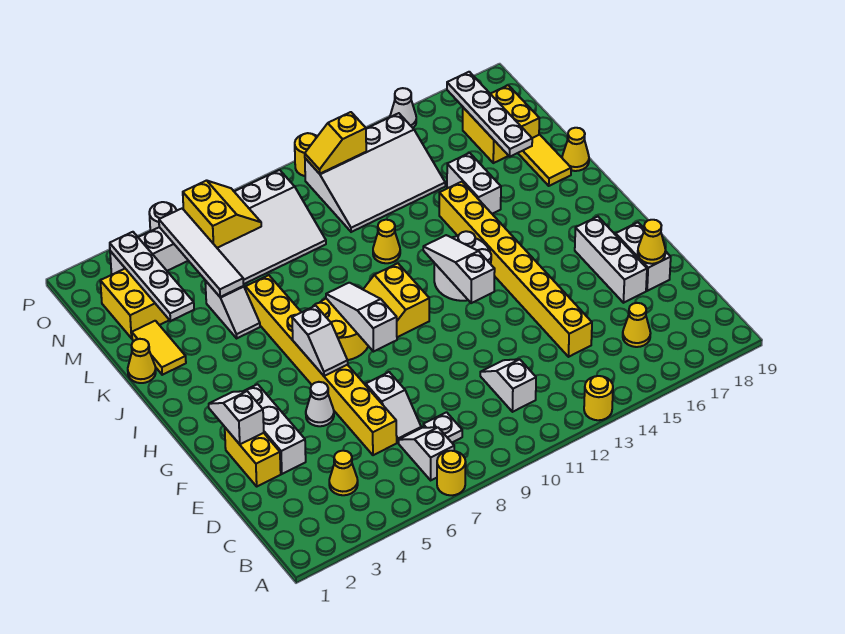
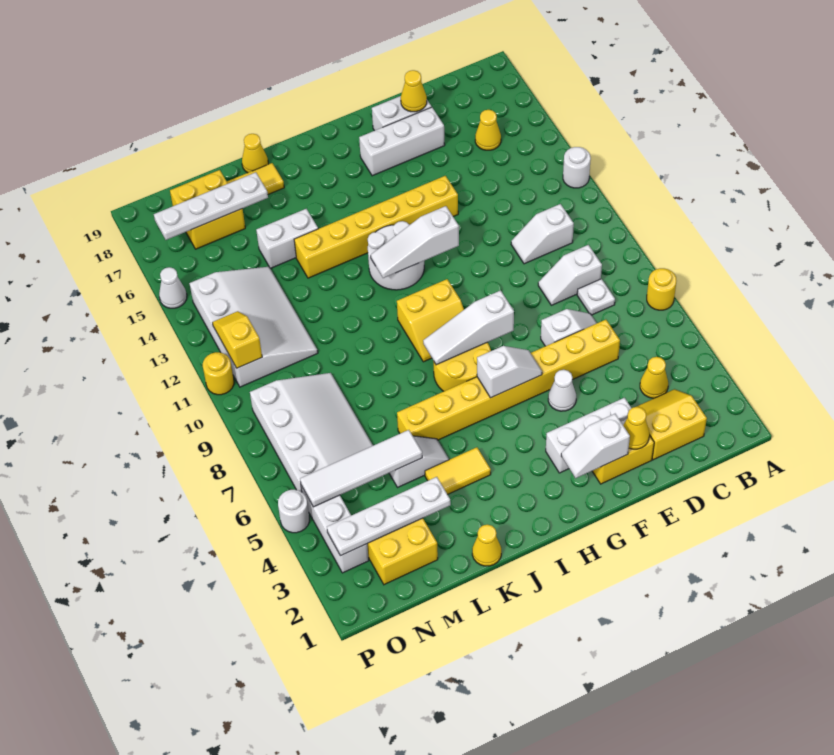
yellow 1x1 round brick [584,376,613,420] -> white 1x1 round brick [563,147,591,188]
white 1x2 slope [398,427,454,480] -> white 1x2 slope moved to [538,245,602,305]
yellow 1x8 brick [439,182,592,357] -> yellow 1x6 brick [294,176,458,278]
yellow 1x2 tile [132,321,186,375] -> yellow 1x2 tile moved to [425,447,491,494]
yellow 1x1 cone [373,220,400,263] -> yellow 1x1 cone moved to [623,407,649,449]
yellow 2x2 slope [183,180,261,248] -> yellow 2x2 slope moved to [636,389,707,460]
yellow 1x2 slope [305,112,366,174] -> yellow 1x2 slope turned to [212,311,262,368]

